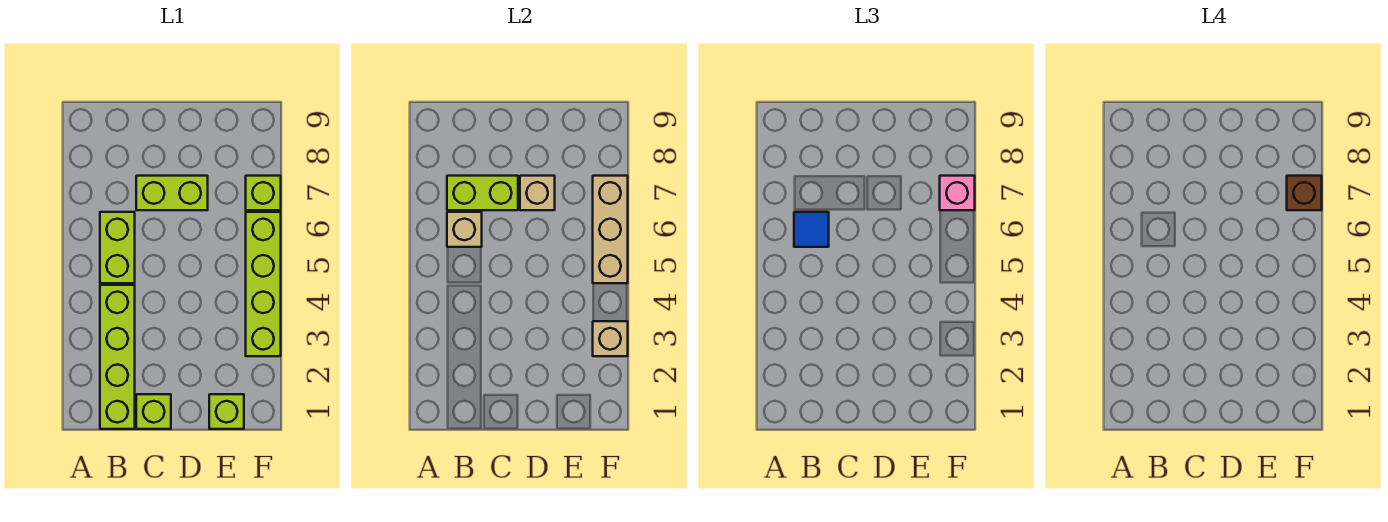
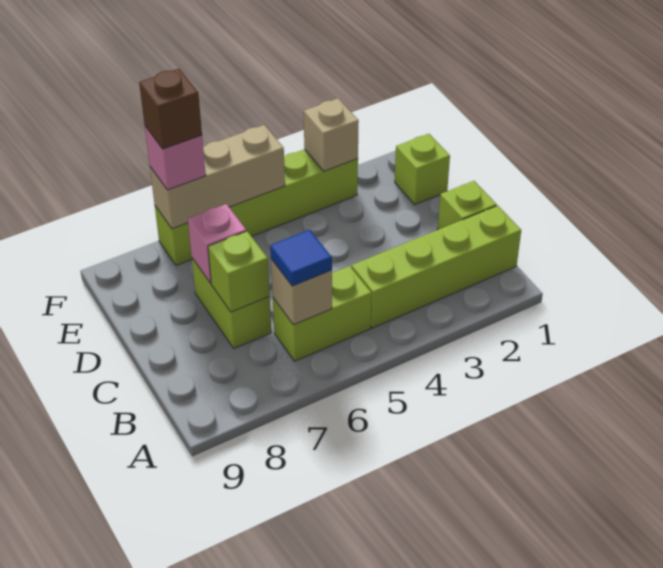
lime 1x2 brick [447,176,518,210] -> lime 1x1 brick [208,231,270,312]
tan 1x1 brick [520,176,555,210] -> pink 1x1 brick [188,204,246,283]

